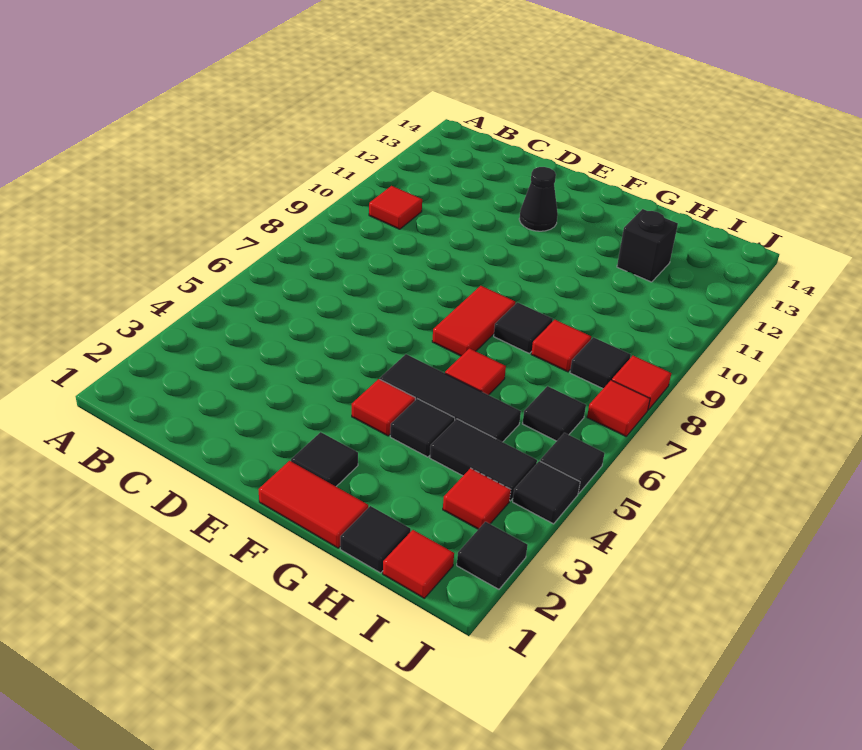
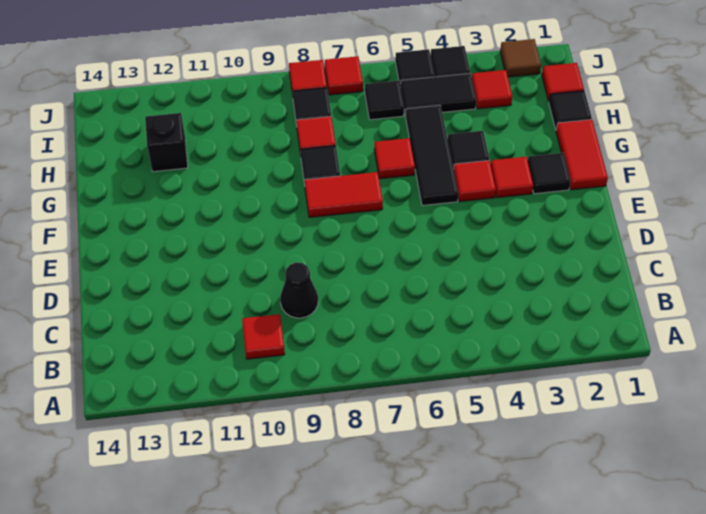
black 1x1 cone [519,167,558,231] -> black 1x1 cone moved to [280,262,318,318]
none -> red 1x1 tile [491,157,533,198]
black 1x2 tile [430,419,537,501] -> black 1x2 tile turned to [400,73,476,116]
black 1x1 tile [457,522,528,589] -> brown 1x1 tile [500,39,541,77]

